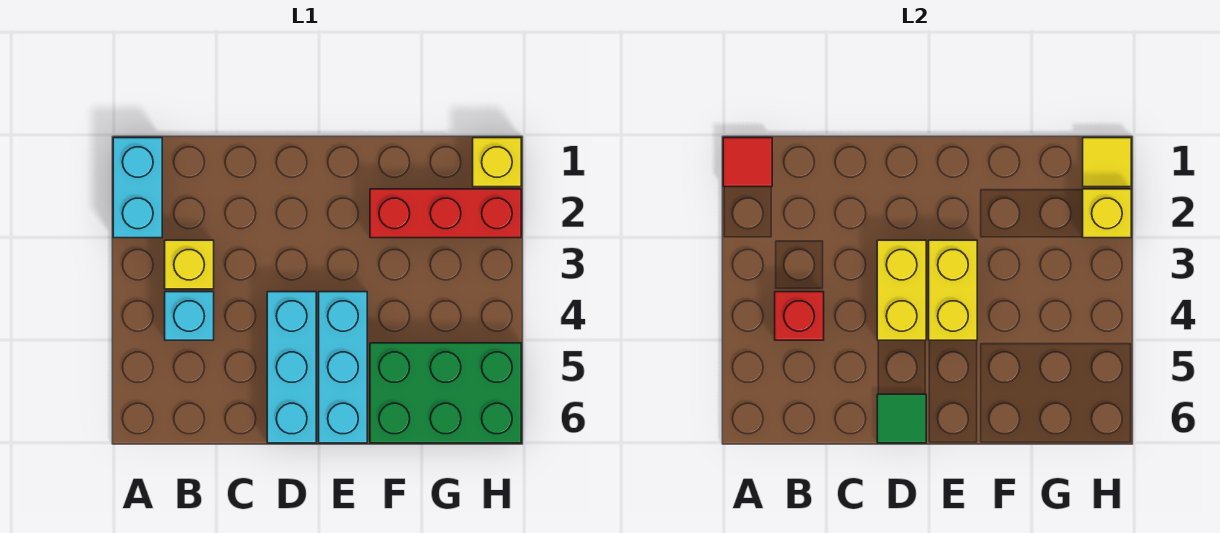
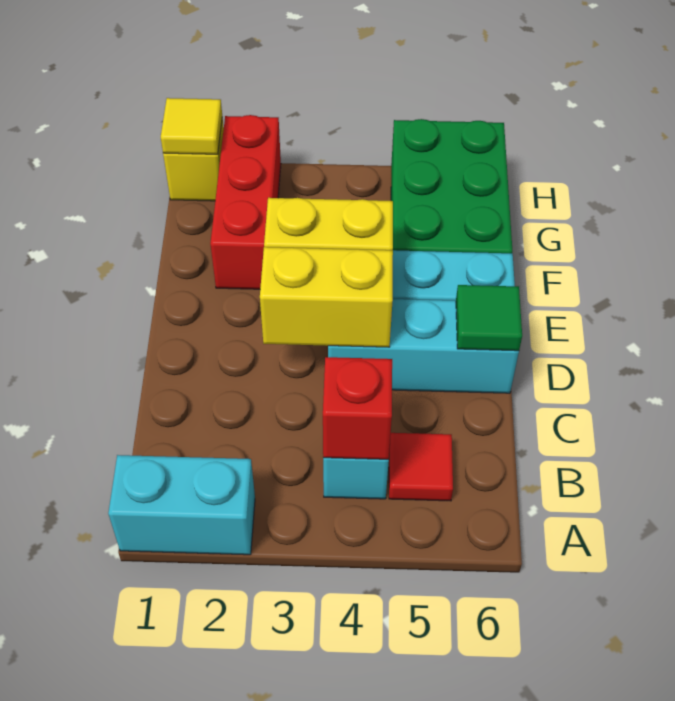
red 1x1 tile [723,138,772,187] -> red 1x1 tile moved to [389,433,453,501]
yellow 1x1 brick [165,240,214,289] -> none
yellow 1x1 brick [1083,189,1131,238] -> none

